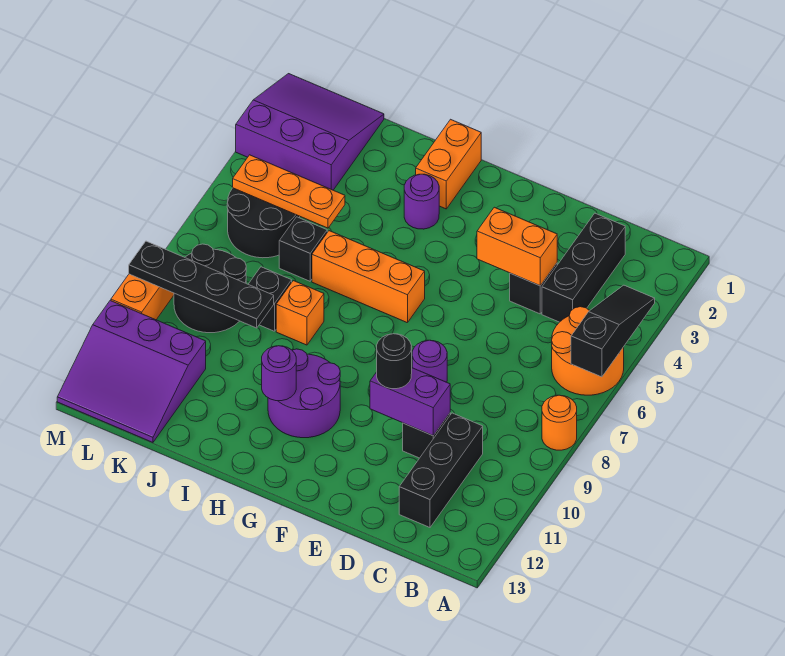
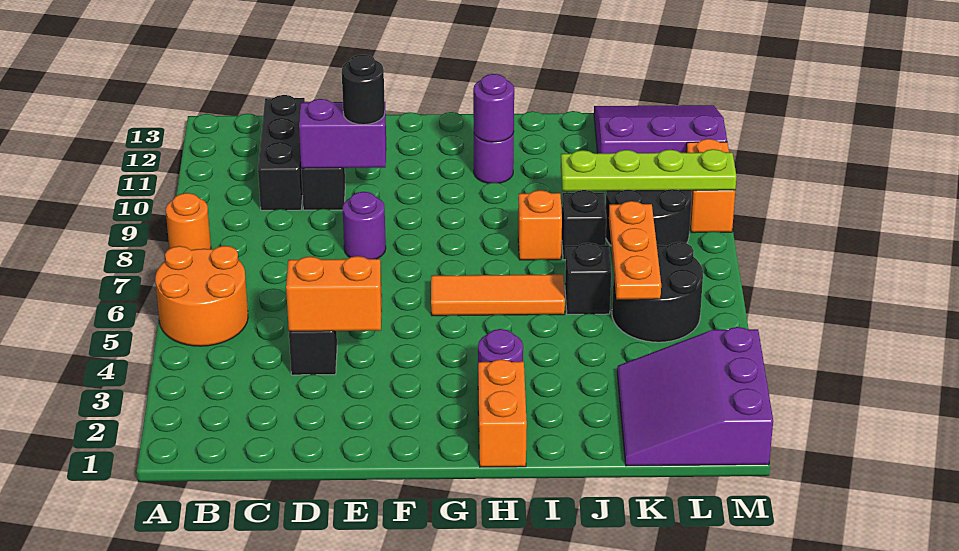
black 1x3 slope [571,285,655,377] -> none
black 1x3 brick [542,213,625,322] -> none
orange 1x3 brick [312,231,425,323] -> orange 1x3 tile [431,274,565,316]
purple 2x2 round brick [268,349,340,438] -> purple 1x1 round brick [474,133,514,183]
orange 1x3 plate [233,155,345,228] -> orange 1x3 plate turned to [609,201,661,299]
black 1x4 plate [129,241,274,328] -> lime 1x4 plate [561,149,737,191]
purple 3x3 slope [236,74,384,190] -> purple 3x3 slope turned to [617,327,773,466]

